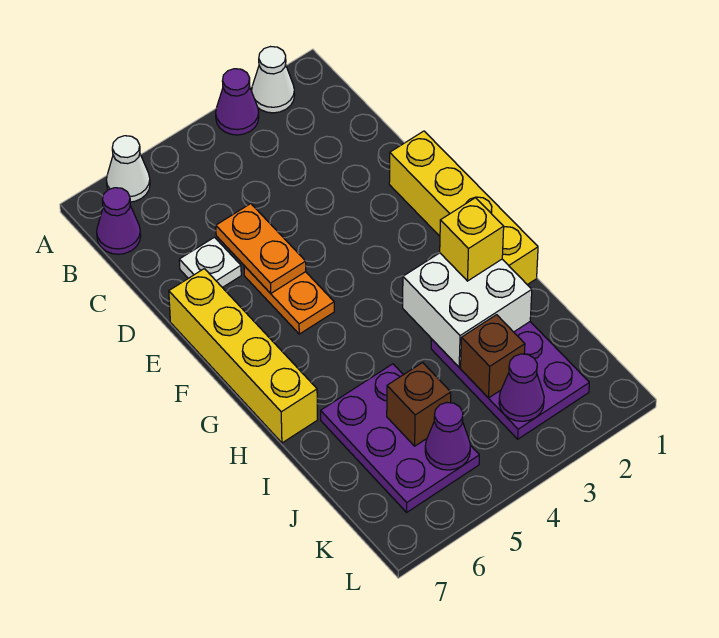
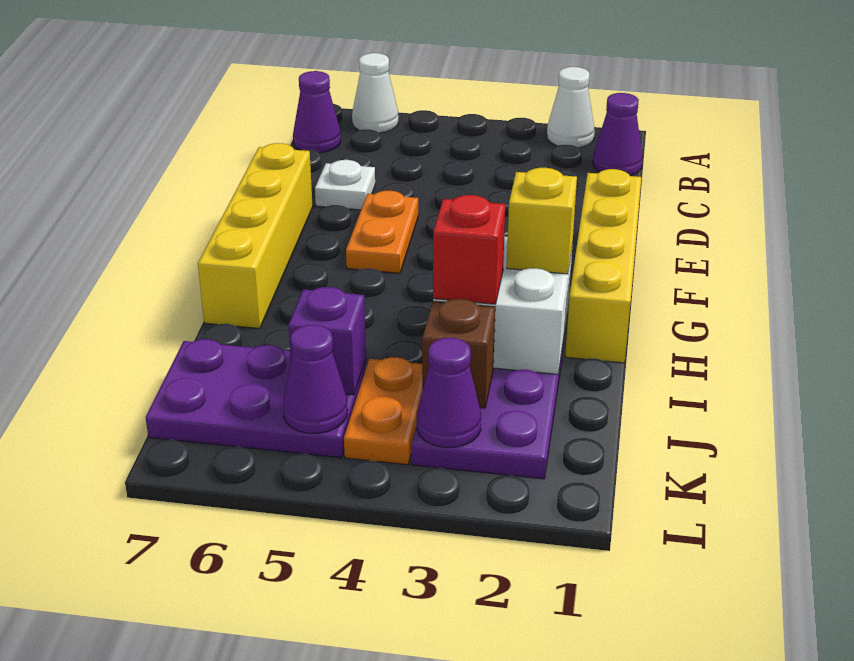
purple 1x1 cone [216,69,259,135] -> purple 1x1 cone moved to [593,93,643,176]
orange 1x2 plate [216,204,306,293] -> orange 1x2 plate moved to [344,357,423,465]
none -> red 1x1 brick [433,195,505,304]
purple 2x3 plate [321,364,479,512] -> purple 2x3 plate turned to [146,339,366,458]
brown 1x1 brick [387,363,451,446] -> purple 1x1 brick [288,287,366,395]

